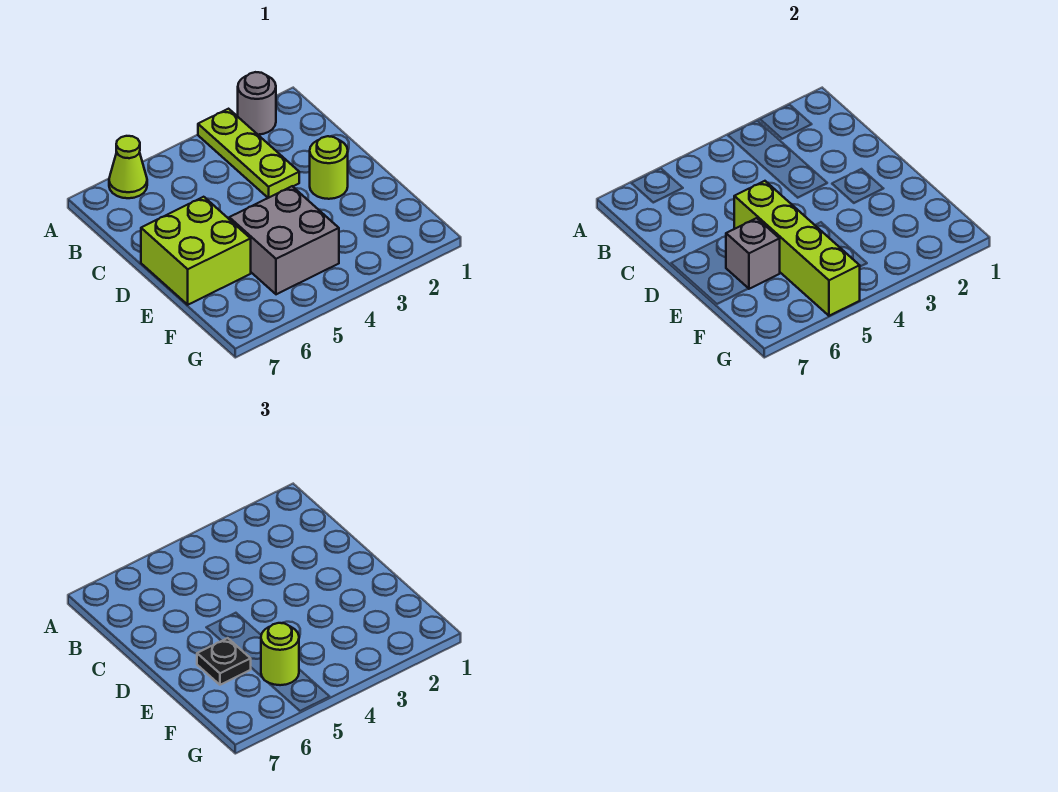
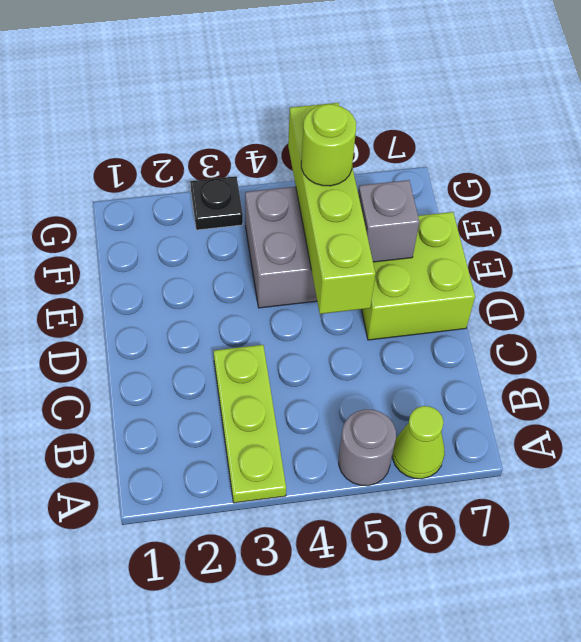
grey 1x1 round brick [238,72,276,135] -> grey 1x1 round brick moved to [339,409,396,486]
lime 1x1 round brick [310,136,348,199] -> none
black 1x1 plate [197,638,251,685] -> black 1x1 plate moved to [190,176,243,230]

